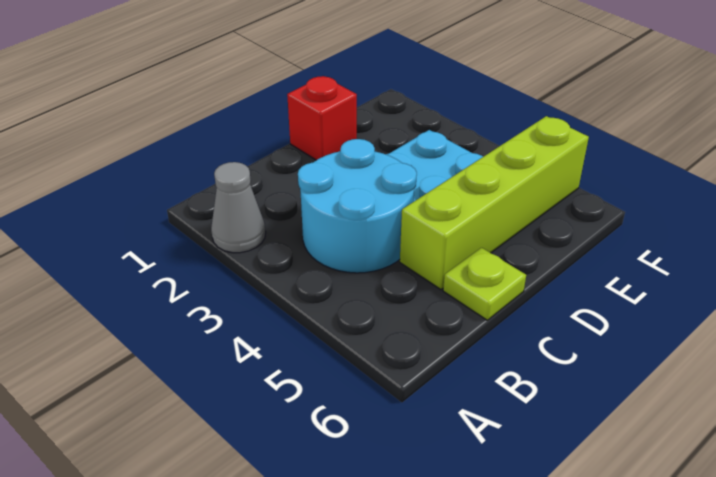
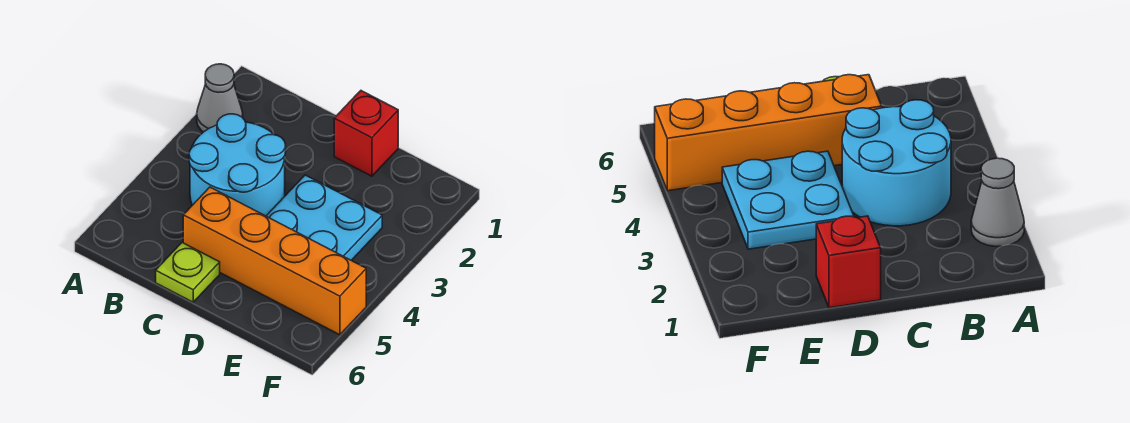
lime 1x4 brick [400,116,589,290] -> orange 1x4 brick [183,187,366,335]

